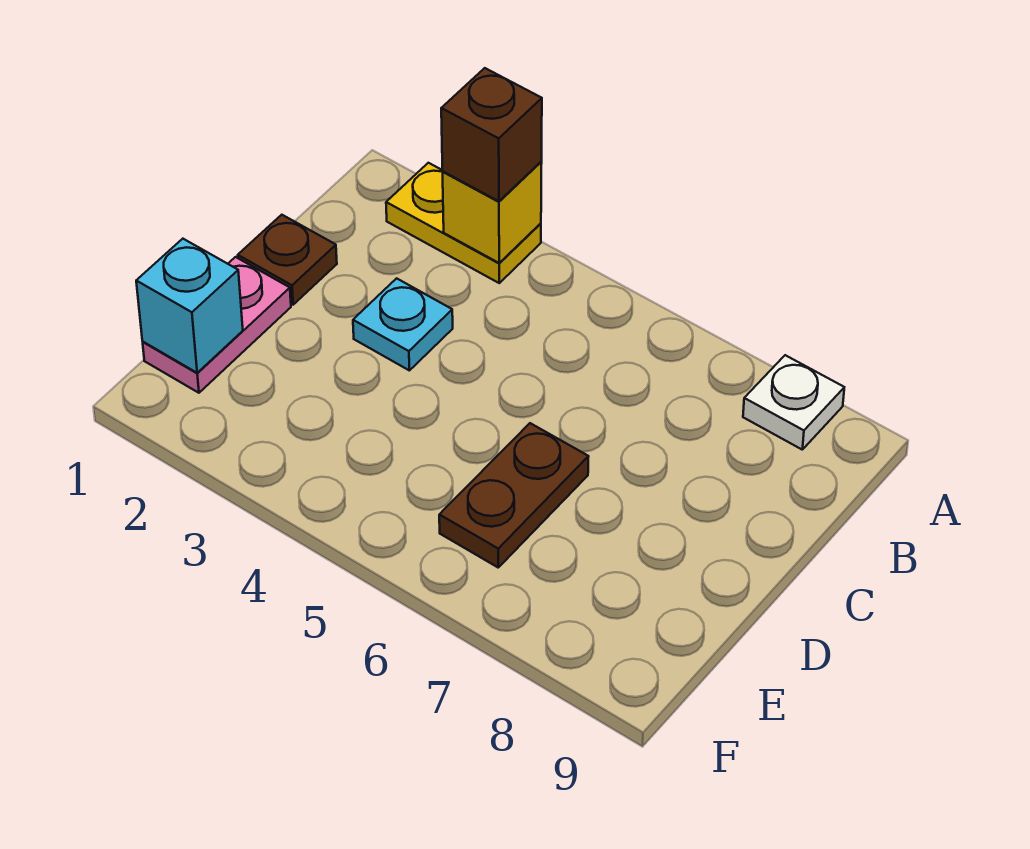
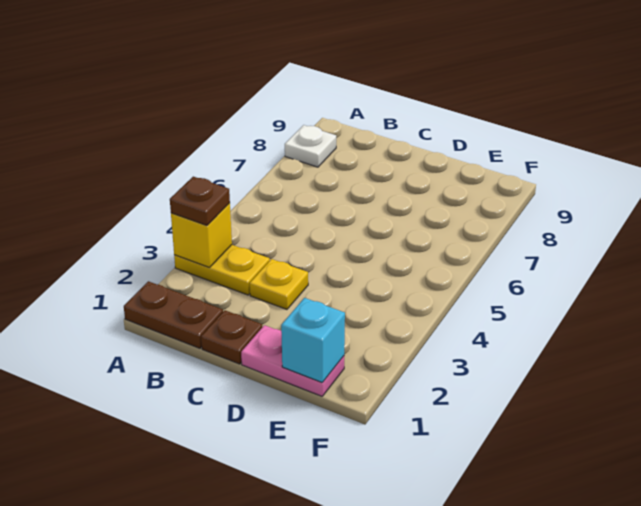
yellow 1x2 plate [386,163,541,283] -> yellow 1x2 plate turned to [174,245,270,295]
brown 1x1 brick [441,68,542,201] -> brown 1x1 plate [170,177,230,225]
cyan 1x1 plate [353,278,453,371] -> yellow 1x1 plate [250,259,308,309]
brown 1x2 plate [439,423,589,567] -> brown 1x2 plate moved to [124,281,223,348]

